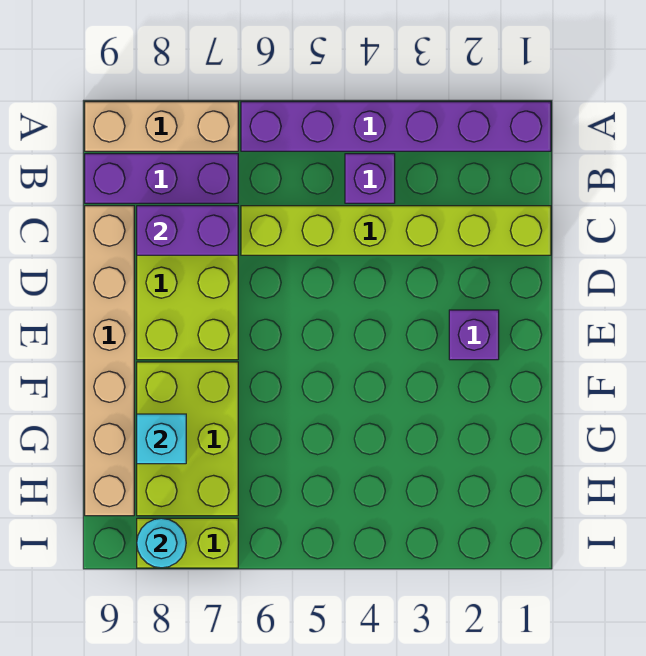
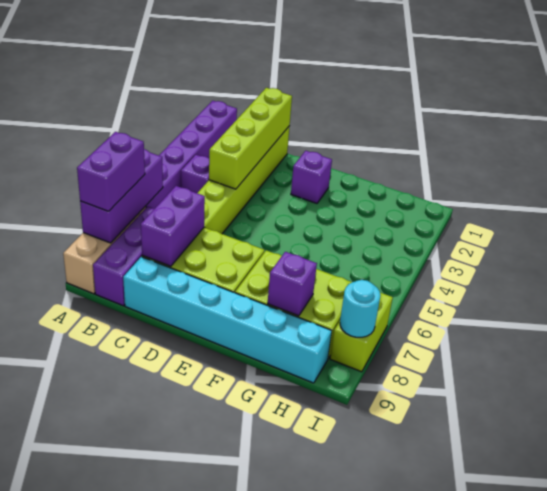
none -> purple 1x3 brick [80,149,163,243]
none -> purple 1x2 brick [77,132,145,211]
none -> lime 1x4 brick [209,88,292,189]
tan 1x6 brick [85,206,134,516] -> cyan 1x6 brick [123,257,332,383]
cyan 1x1 brick [137,414,186,464] -> purple 1x1 brick [268,252,317,316]

